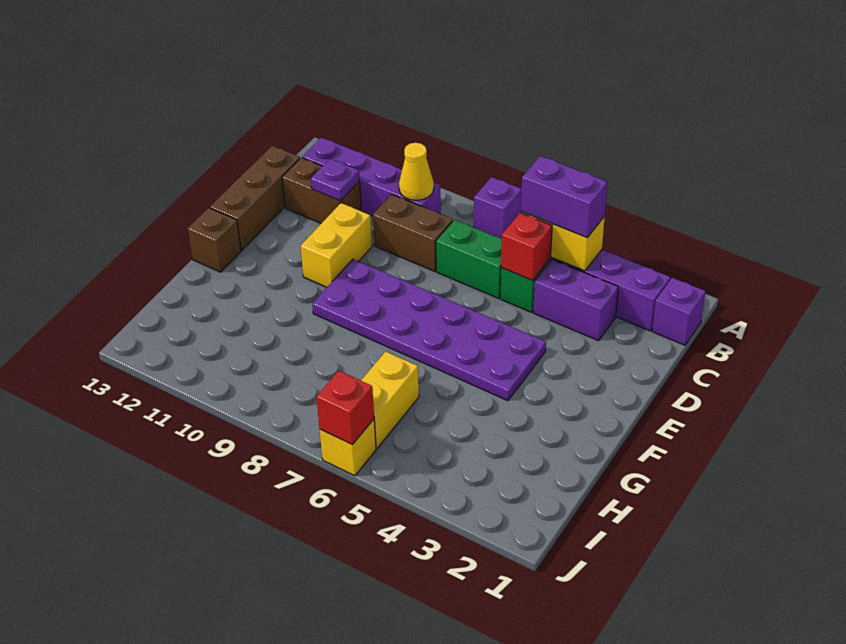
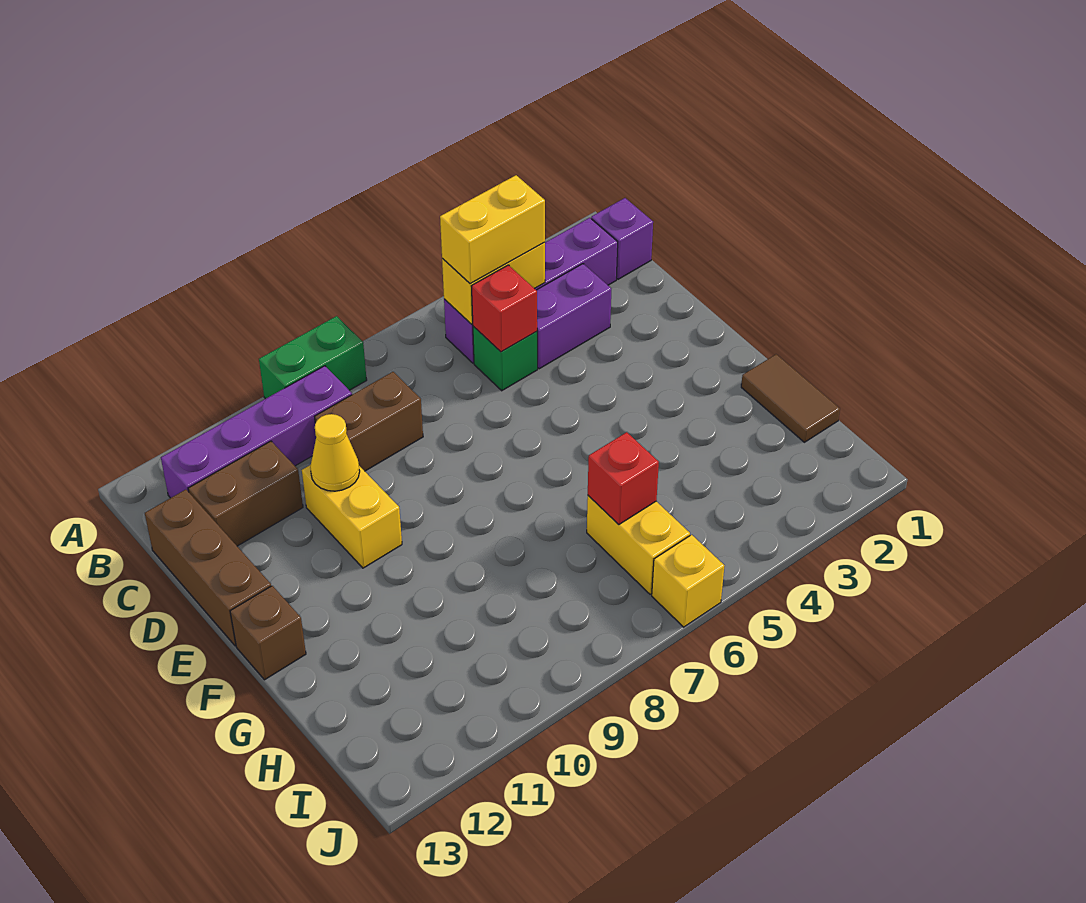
purple 1x1 brick [474,177,522,239] -> none
purple 1x2 brick [521,156,607,238] -> yellow 1x2 brick [440,175,545,284]
yellow 1x1 cone [399,143,434,200] -> yellow 1x1 cone moved to [310,414,360,491]
green 1x2 brick [436,220,502,298] -> green 1x2 brick moved to [259,316,367,399]
purple 1x1 plate [311,159,360,201] -> none
purple 2x6 plate [312,259,546,401] -> none
none -> brown 1x2 tile [741,354,840,442]
red 1x1 brick [316,371,374,445] -> red 1x1 brick moved to [588,432,659,525]

